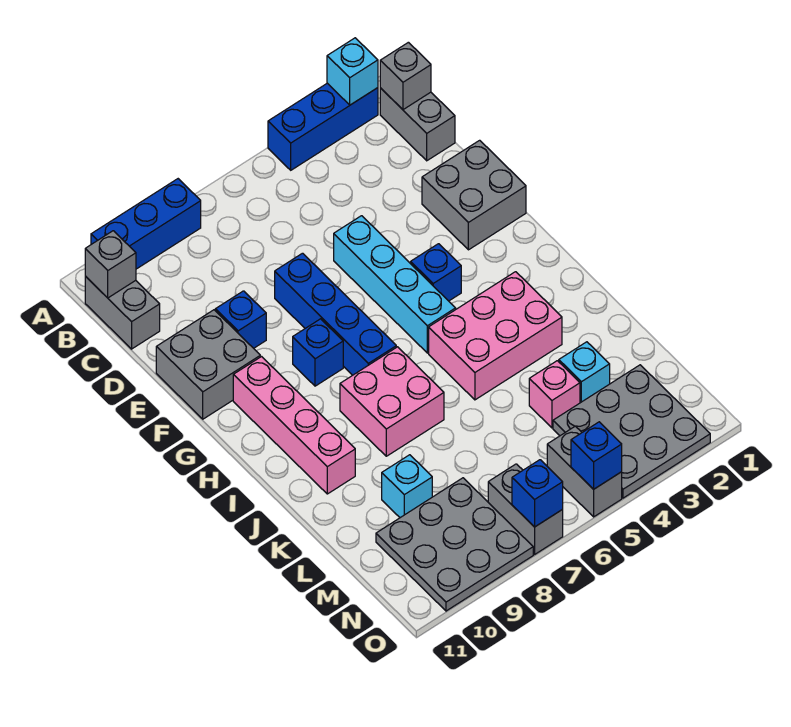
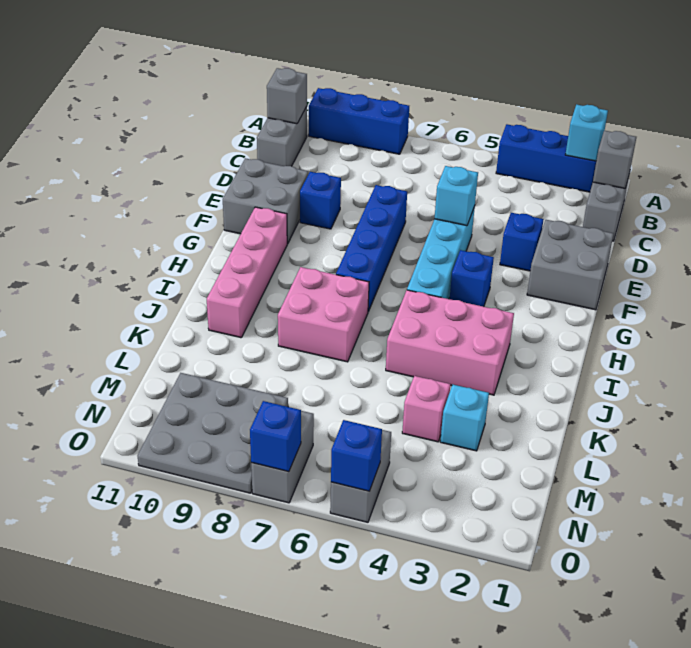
blue 1x1 brick [293,319,343,386] -> blue 1x1 brick moved to [500,213,544,271]
cyan 1x1 brick [382,455,432,518] -> cyan 1x1 brick moved to [435,166,478,226]
grey 3x3 plate [553,365,710,498] -> none

